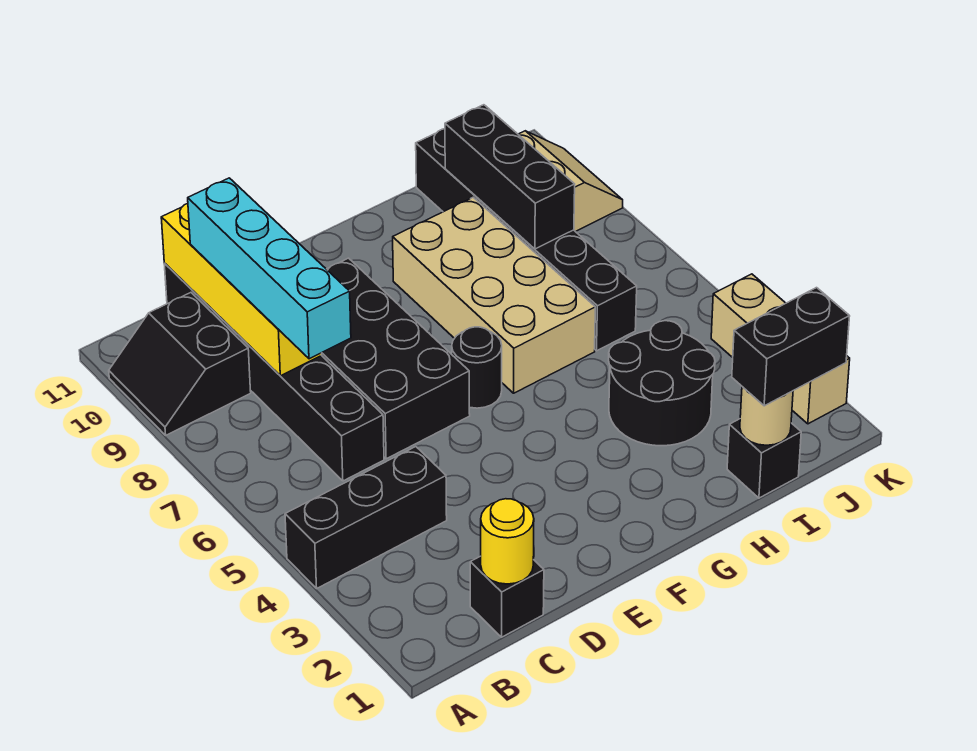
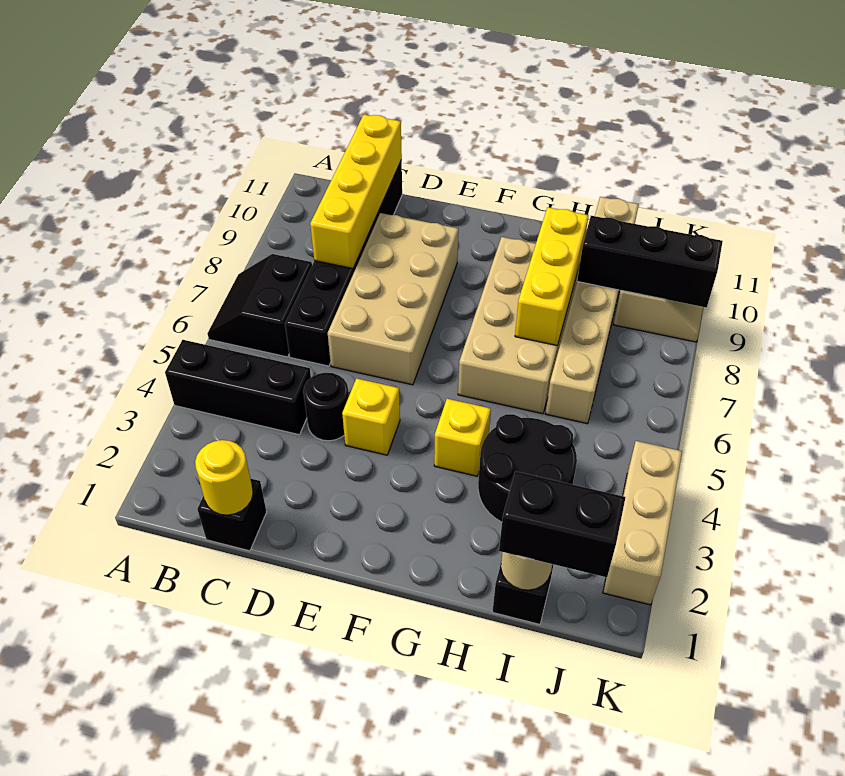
black 2x2 slope [109,293,251,435] -> black 2x2 slope moved to [207,254,312,357]
cyan 1x4 brick [188,178,351,359] -> none
black 2x4 brick [321,258,470,459] -> tan 2x4 brick [328,213,458,385]
none -> yellow 1x1 brick [342,378,400,455]
black 1x1 round brick [452,327,502,408] -> black 1x1 round brick moved to [303,373,349,441]
none -> yellow 1x1 brick [434,399,491,476]
none -> yellow 1x3 brick [515,207,589,345]
black 1x6 brick [416,129,637,351] -> tan 1x6 brick [546,197,639,424]
black 1x3 brick [445,105,575,249] -> black 1x3 brick turned to [577,216,723,308]

